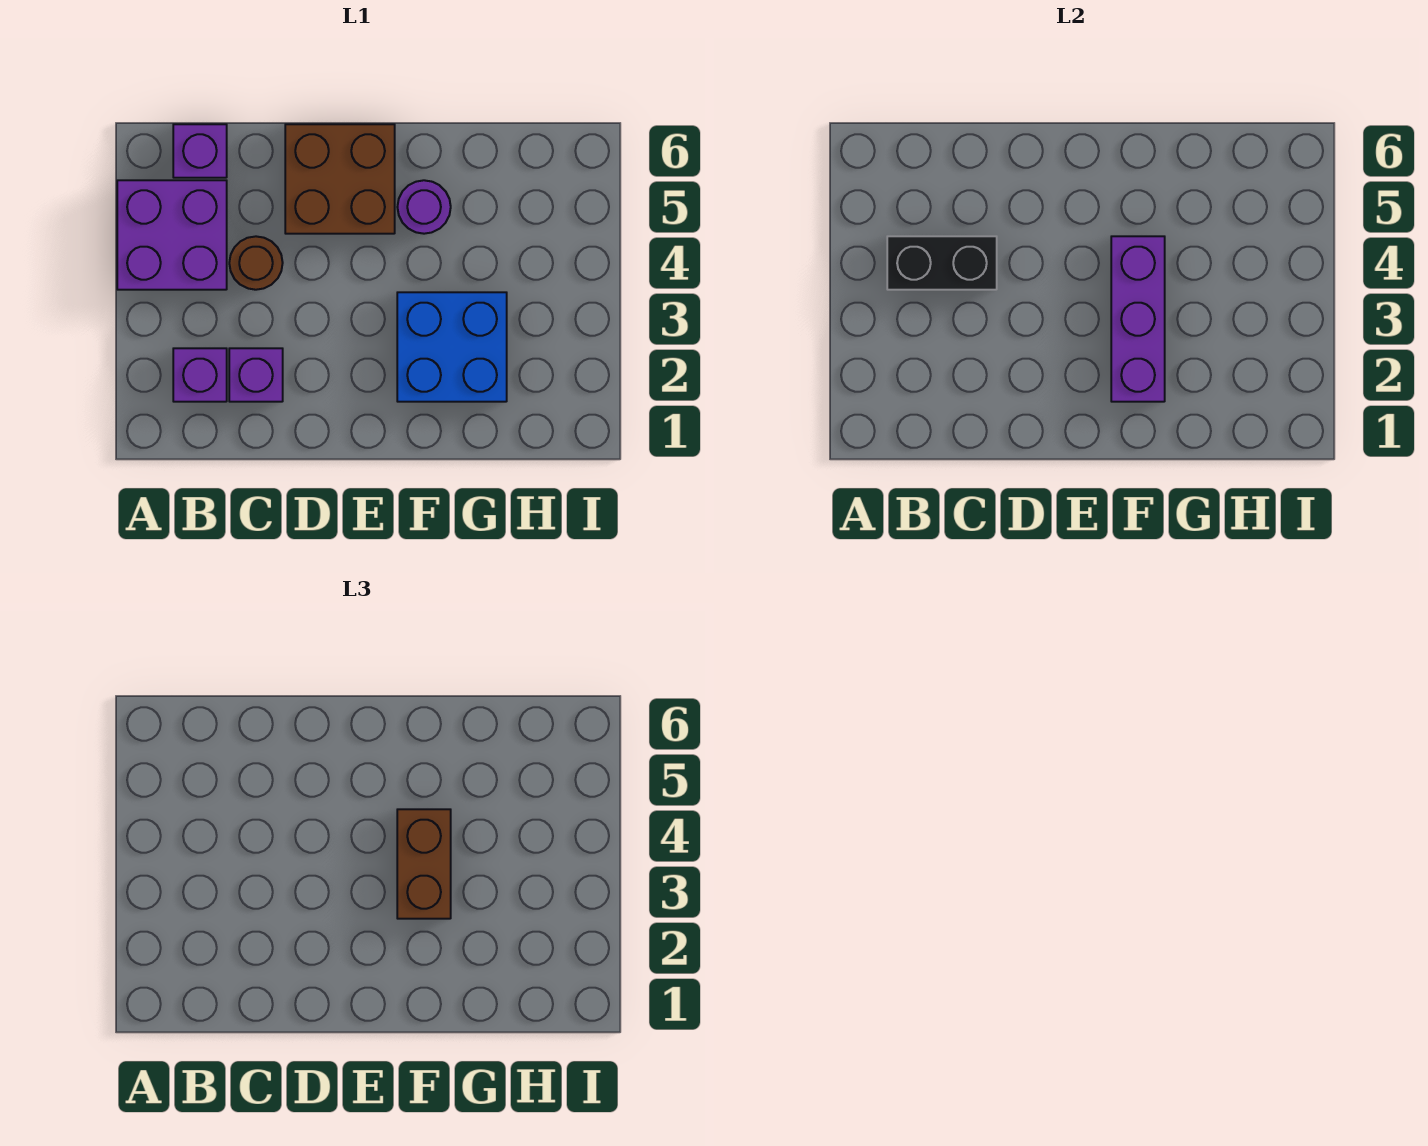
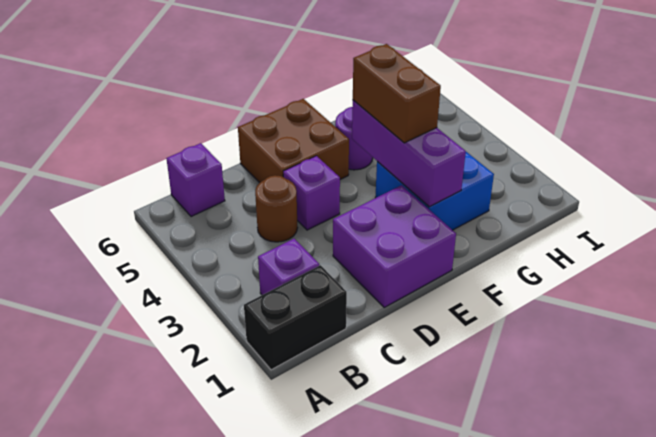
purple 2x2 brick [117,180,227,290] -> purple 2x2 brick moved to [333,185,456,307]
black 1x2 brick [887,236,997,290] -> black 1x2 brick moved to [244,265,347,370]
purple 1x1 brick [229,348,283,402] -> purple 1x1 brick moved to [283,156,340,230]

